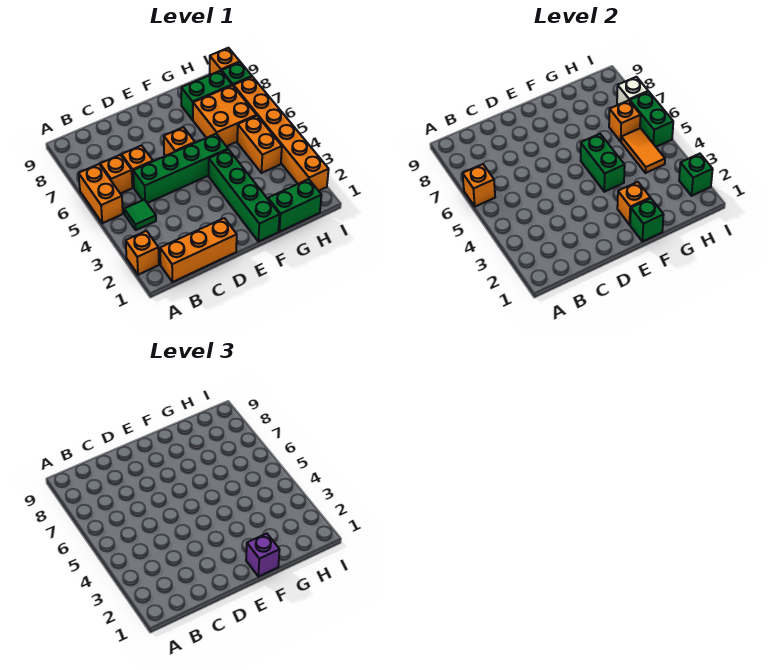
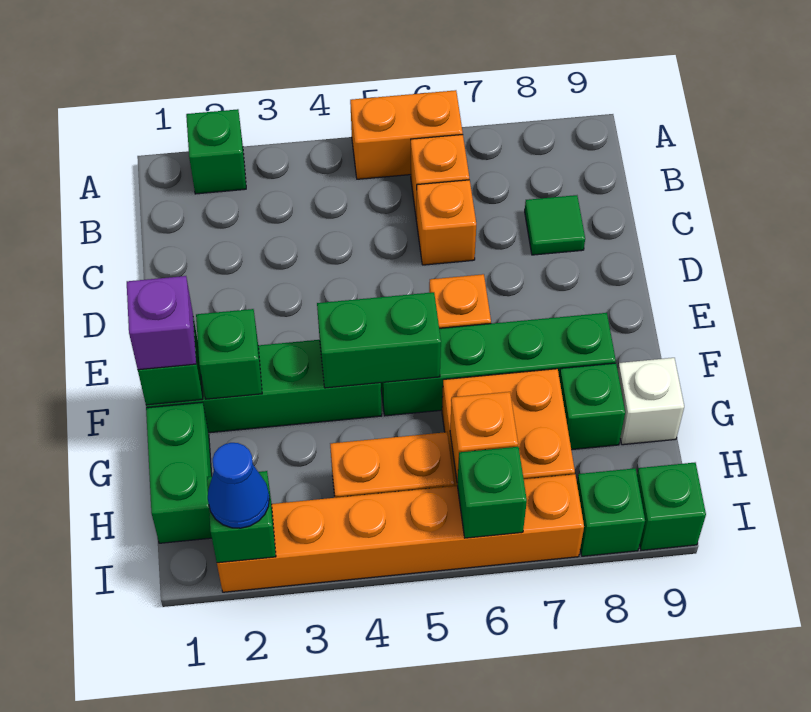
orange 1x1 brick [126,231,159,275] -> green 1x1 brick [186,109,246,194]
orange 1x1 brick [463,164,495,207] -> none
orange 1x3 brick [160,218,237,282] -> none
green 1x1 tile [124,200,156,230] -> green 1x1 tile moved to [525,195,585,255]
green 1x4 brick [133,134,228,203] -> green 1x4 brick turned to [381,313,616,416]
orange 1x1 brick [617,182,650,225] -> green 1x1 brick [196,309,262,399]
green 1x2 brick [181,71,232,120] -> green 1x1 brick [559,363,625,450]
orange 1x2 tile [621,128,665,173] -> none
none -> blue 1x1 cone [208,443,269,528]
green 1x2 brick [630,92,673,147] -> green 1x1 brick [457,447,527,538]
white 1x1 brick [617,77,648,105] -> white 1x1 brick moved to [618,358,684,445]
orange 1x1 brick [210,48,240,75] -> green 1x1 brick [637,463,706,550]

